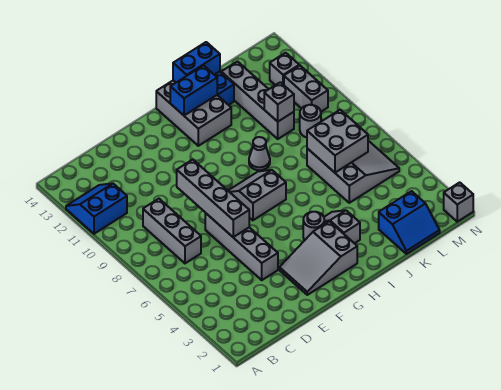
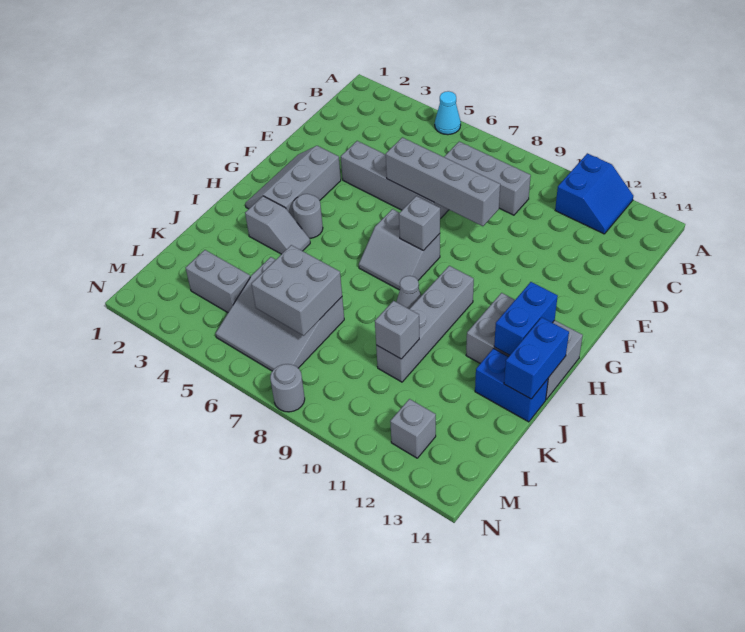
none -> cyan 1x1 cone [435,91,461,135]
grey 2x3 slope [279,221,357,295] -> grey 2x3 slope turned to [245,146,341,218]
grey 2x2 slope [228,170,286,220] -> grey 2x2 slope turned to [359,209,440,290]
blue 2x2 slope [379,191,440,254] -> none
grey 1x4 brick [221,62,294,139] -> grey 1x4 brick turned to [376,266,474,382]
grey 1x1 round brick [300,105,321,137] -> grey 1x1 round brick moved to [270,364,305,412]
grey 1x2 brick [284,66,328,112] -> grey 1x2 brick moved to [186,250,250,312]
grey 1x1 brick [444,182,473,222] -> grey 1x1 brick moved to [399,196,440,251]

